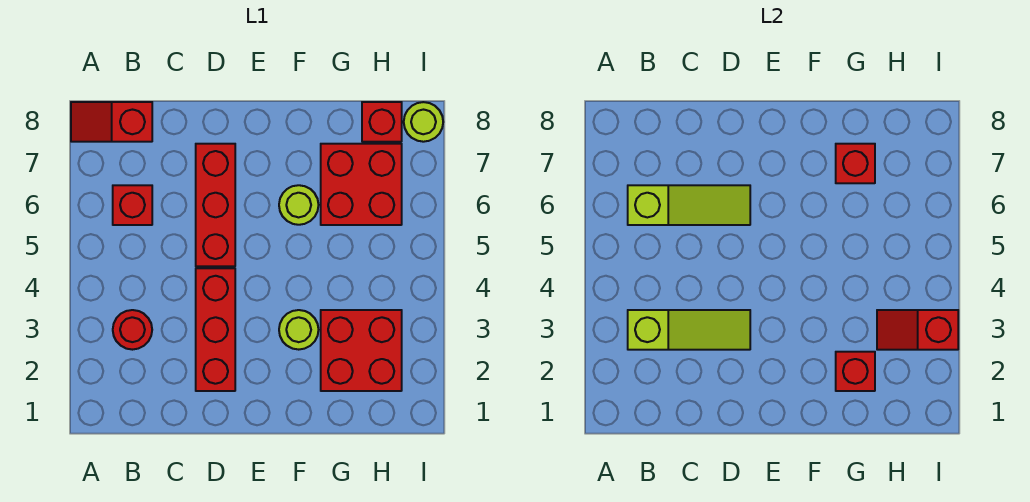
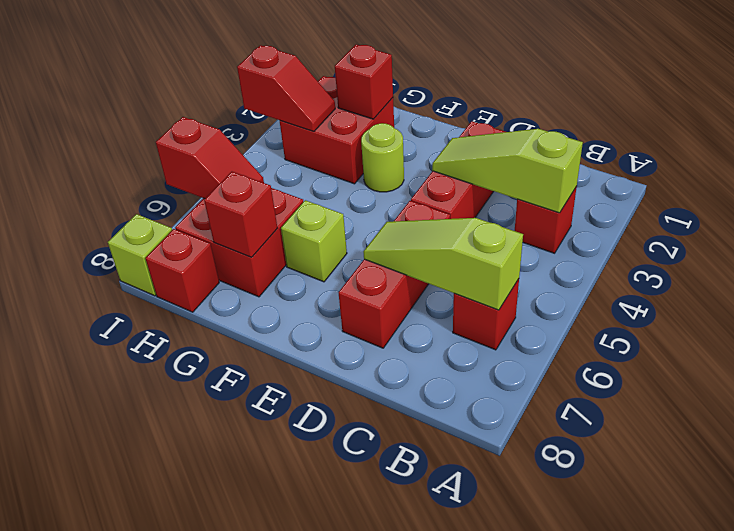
red 1x2 slope [71,102,152,142] -> red 1x2 slope moved to [156,117,264,199]
red 1x1 round brick [113,310,152,350] -> red 1x1 brick [515,187,577,253]
lime 1x1 round brick [279,185,318,225] -> lime 1x1 brick [281,200,347,282]
lime 1x1 round brick [404,102,443,142] -> lime 1x1 brick [108,214,172,296]

